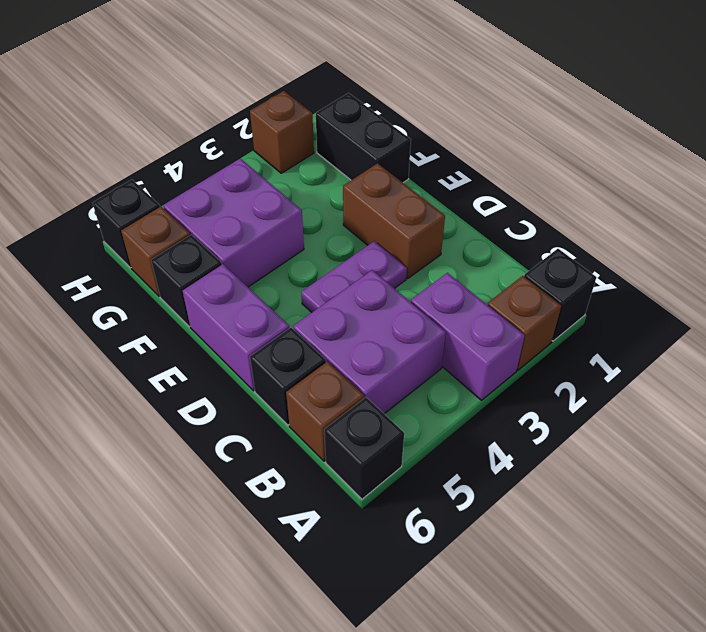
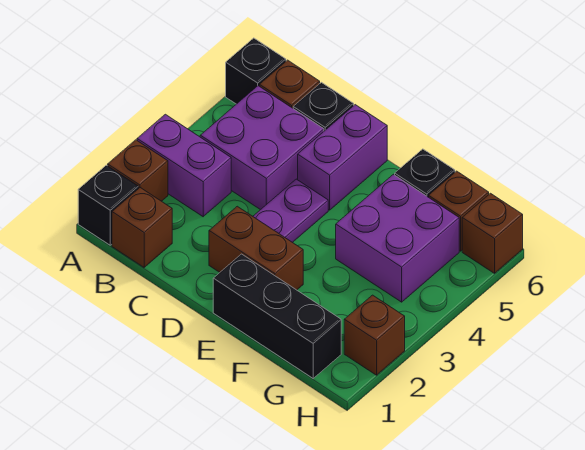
none -> brown 1x1 brick [112,188,172,267]
purple 1x2 brick [183,264,289,391] -> purple 1x2 brick turned to [298,105,387,210]
black 1x2 brick [316,93,411,183] -> black 1x3 brick [213,254,341,378]
black 1x1 brick [93,180,160,268] -> brown 1x1 brick [462,193,523,273]

